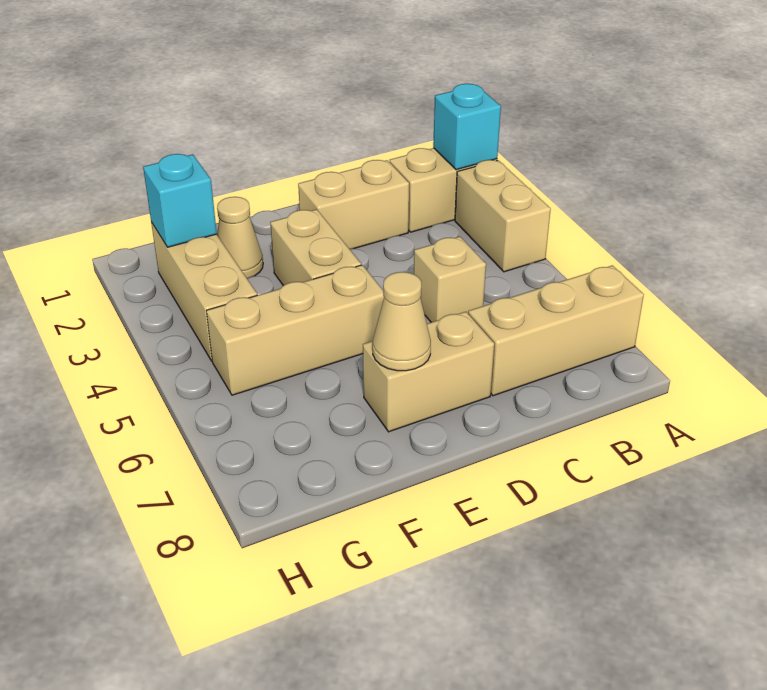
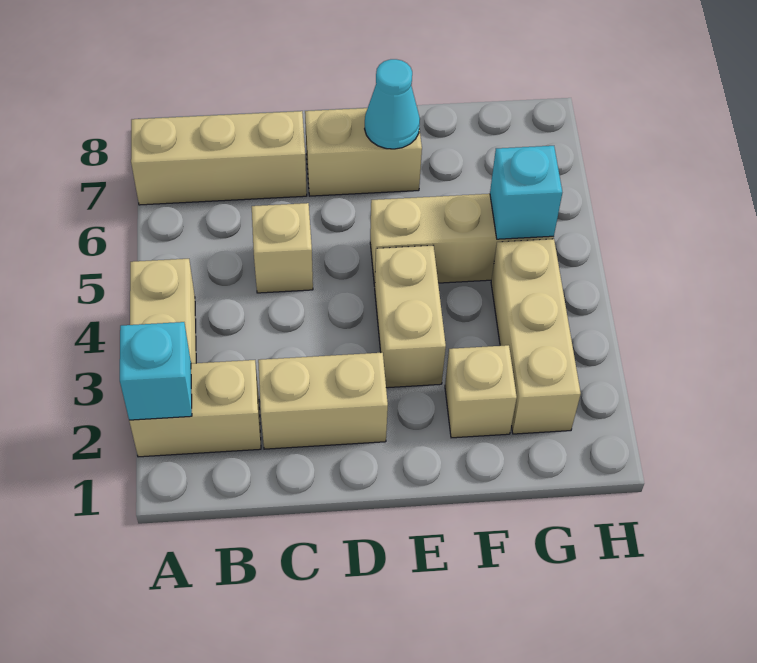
tan 1x1 cone [373,272,431,371] -> cyan 1x1 cone [365,59,420,149]
tan 1x1 cone [217,197,263,278] -> tan 1x1 brick [445,345,517,438]
cyan 1x1 brick [143,154,217,247] -> cyan 1x1 brick moved to [490,146,562,239]

